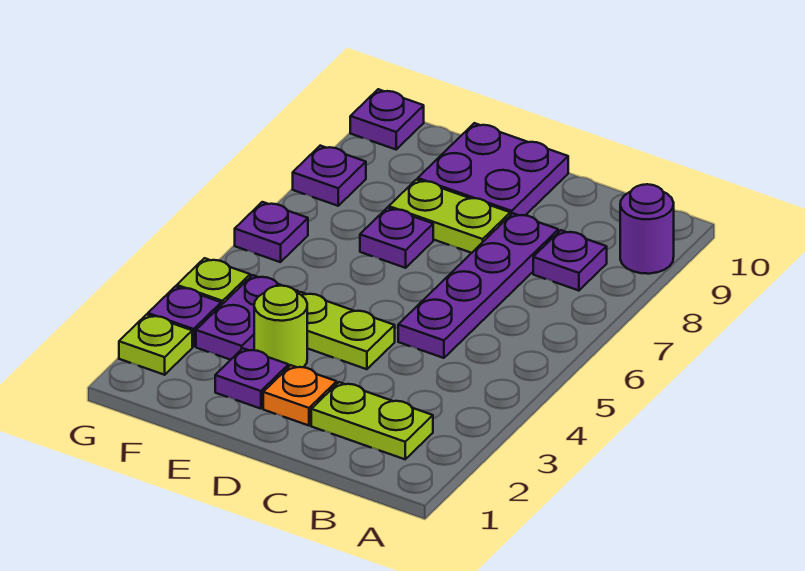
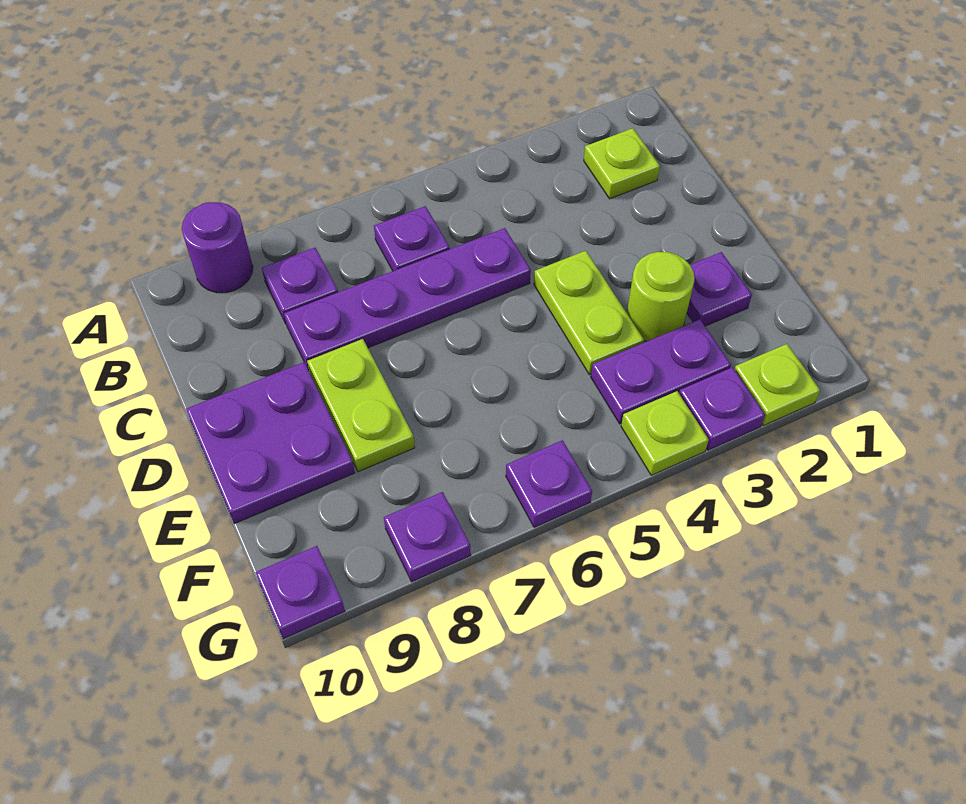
lime 1x2 plate [311,382,433,459] -> lime 1x1 plate [584,128,660,199]
orange 1x1 plate [263,365,337,426] -> none
purple 1x1 plate [360,208,433,268] -> purple 1x1 plate moved to [374,206,450,271]

